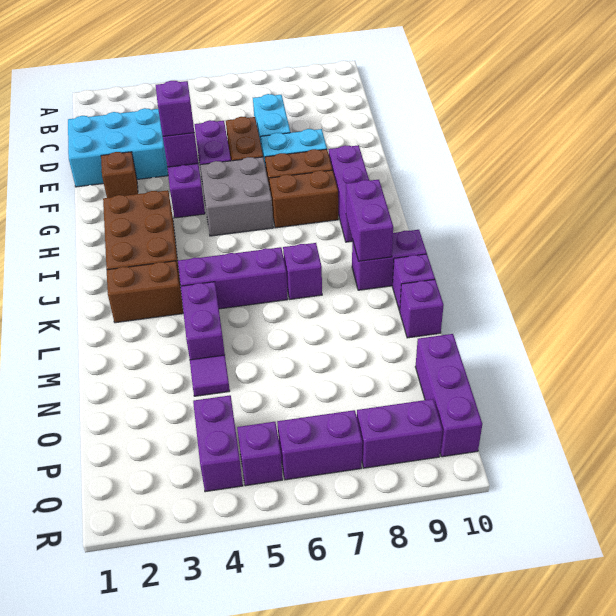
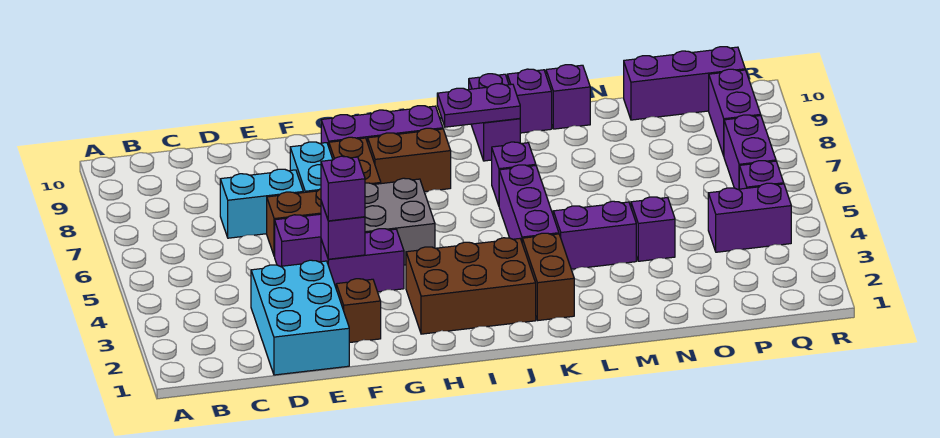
brown 1x2 brick [269,170,338,228] -> brown 1x2 brick turned to [368,128,451,192]
purple 1x2 brick [346,180,393,261] -> purple 1x2 plate [437,84,520,127]
purple 1x1 tile [190,355,230,396] -> purple 1x1 brick [631,197,675,261]

